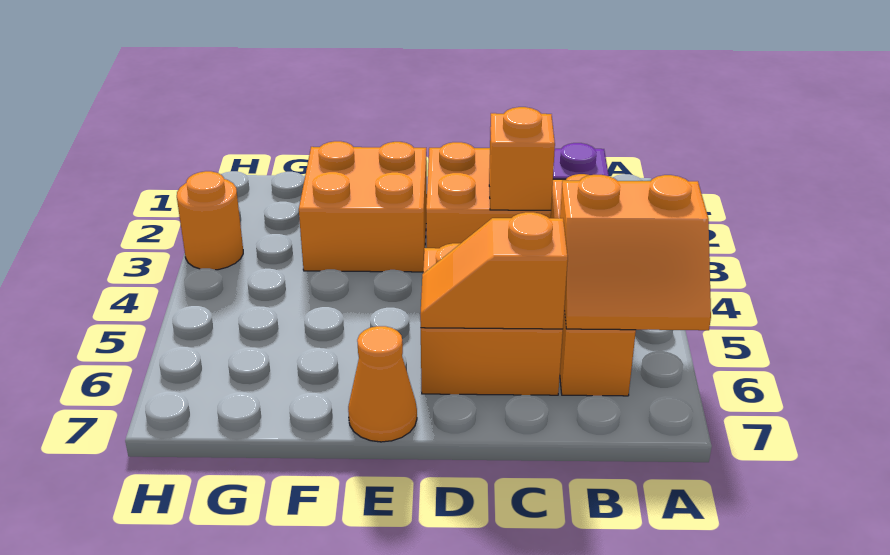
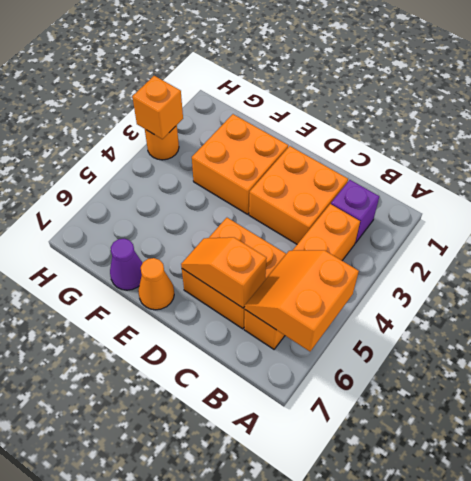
orange 2x2 slope [560,175,711,330] -> orange 2x2 slope turned to [245,250,359,352]
orange 1x1 brick [489,107,555,210] -> orange 1x1 brick moved to [132,76,183,139]
none -> purple 1x1 cone [110,239,142,290]

